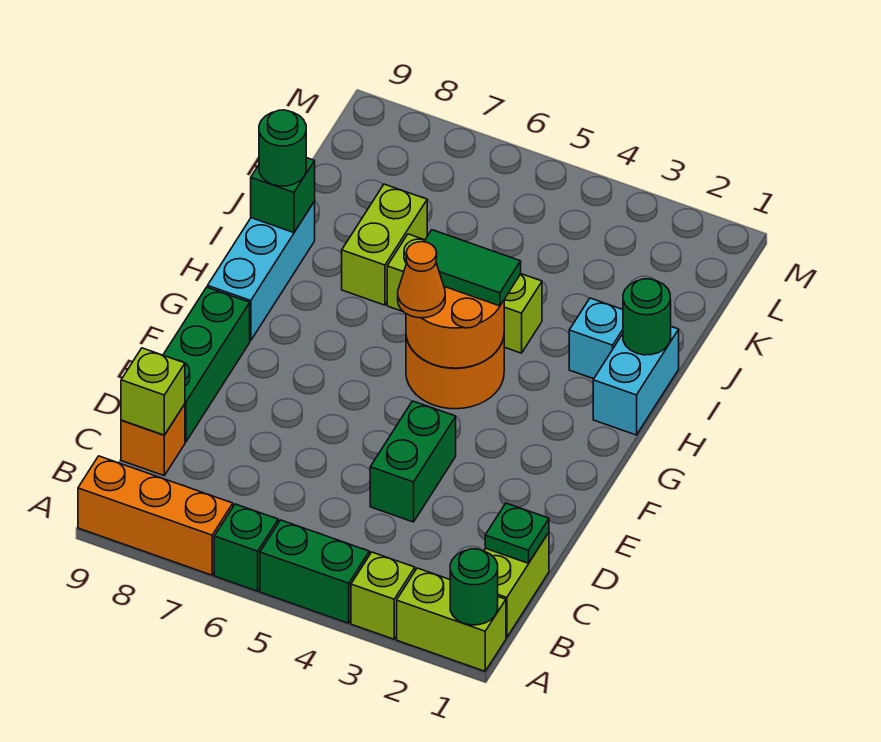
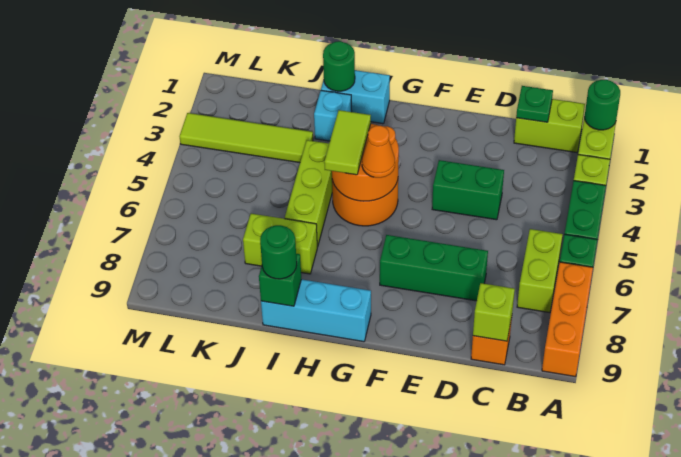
none -> lime 1x2 brick [517,229,563,313]
green 1x3 brick [163,287,250,442] -> green 1x3 brick moved to [380,235,488,301]
green 1x2 tile [424,230,521,306] -> lime 1x2 tile [324,110,371,175]
none -> lime 1x4 tile [180,113,313,163]

